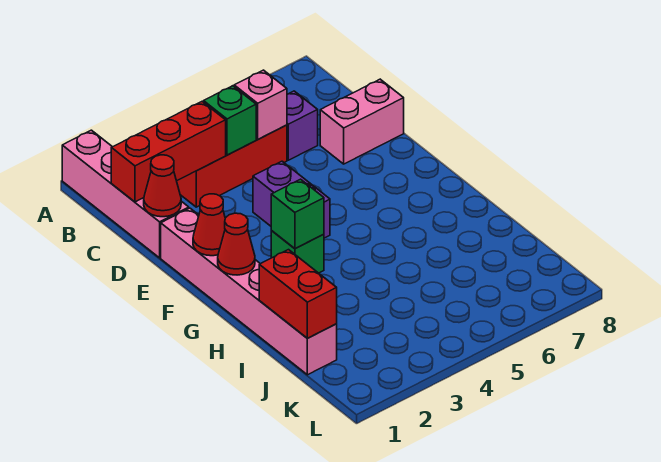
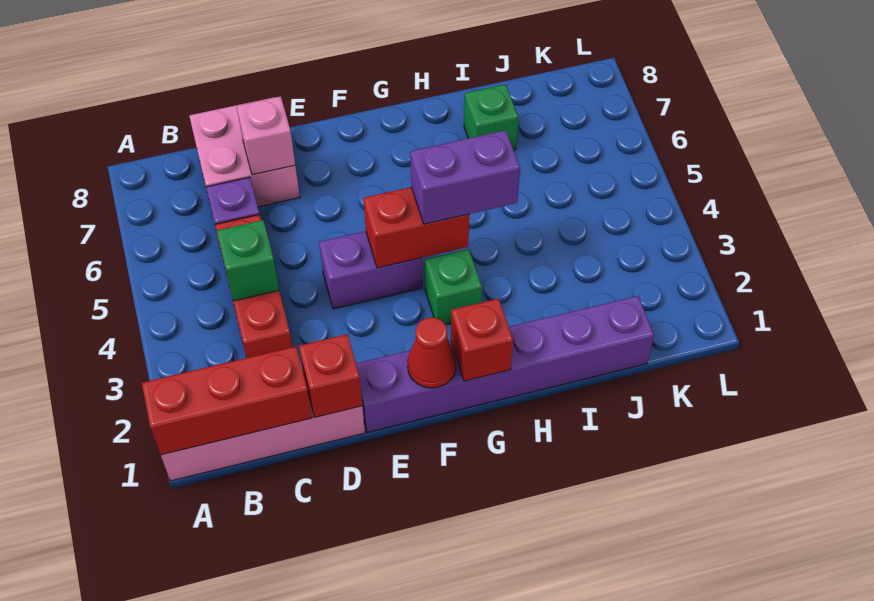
red 1x3 brick [111,102,226,202] -> red 1x3 brick turned to [142,346,312,455]
pink 1x1 brick [234,70,287,139] -> pink 1x1 brick moved to [237,96,295,175]
red 1x1 cone [144,155,181,217] -> red 1x1 brick [299,334,362,417]
pink 1x2 brick [320,79,404,164] -> pink 2x2 brick [189,97,300,207]
pink 1x6 brick [161,208,337,375] -> purple 1x6 brick [356,296,654,432]
red 1x1 cone [218,213,255,275] -> red 1x1 brick [451,299,513,381]
green 1x1 brick [271,179,324,249] -> green 1x1 brick moved to [464,84,518,150]
none -> purple 1x2 brick [410,130,520,224]
red 1x2 brick [259,250,337,338] -> red 1x2 brick moved to [363,187,470,268]

